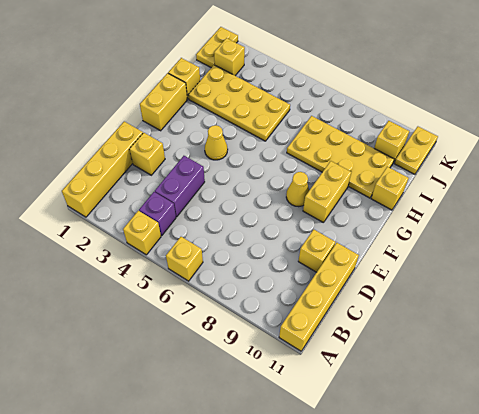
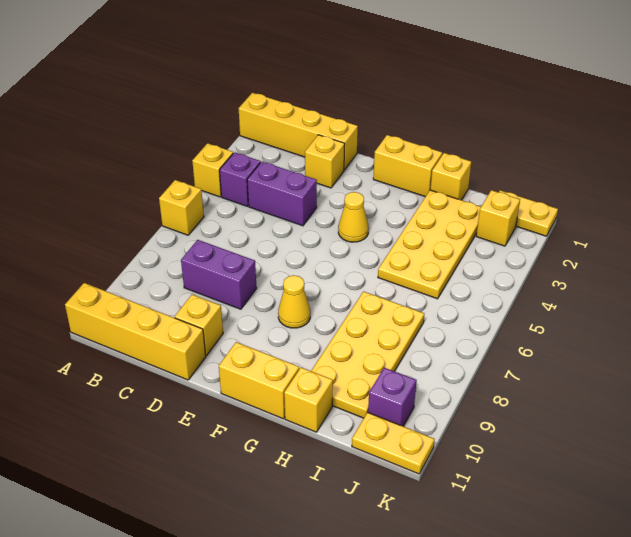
none -> purple 1x2 brick [181,240,257,309]
yellow 1x2 brick [303,161,351,223] -> yellow 1x2 brick moved to [219,342,299,419]
yellow 1x1 brick [374,121,409,163] -> purple 1x1 brick [368,368,417,426]

